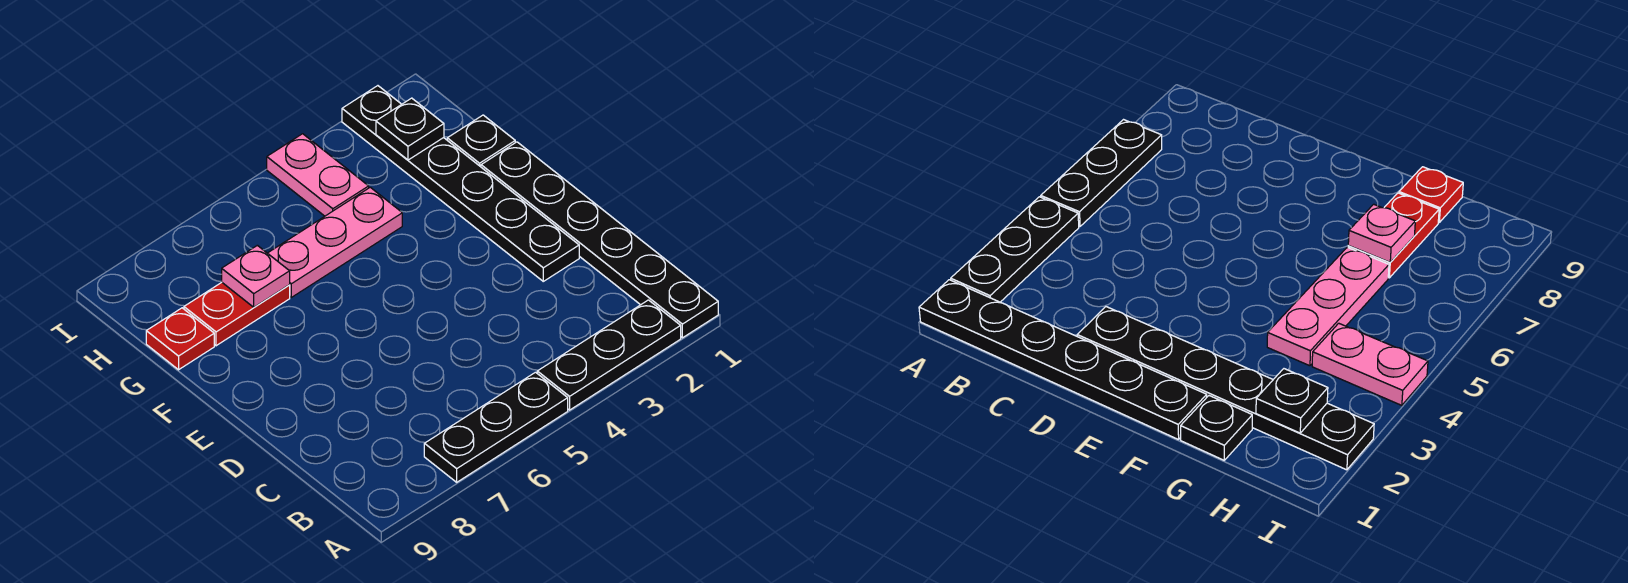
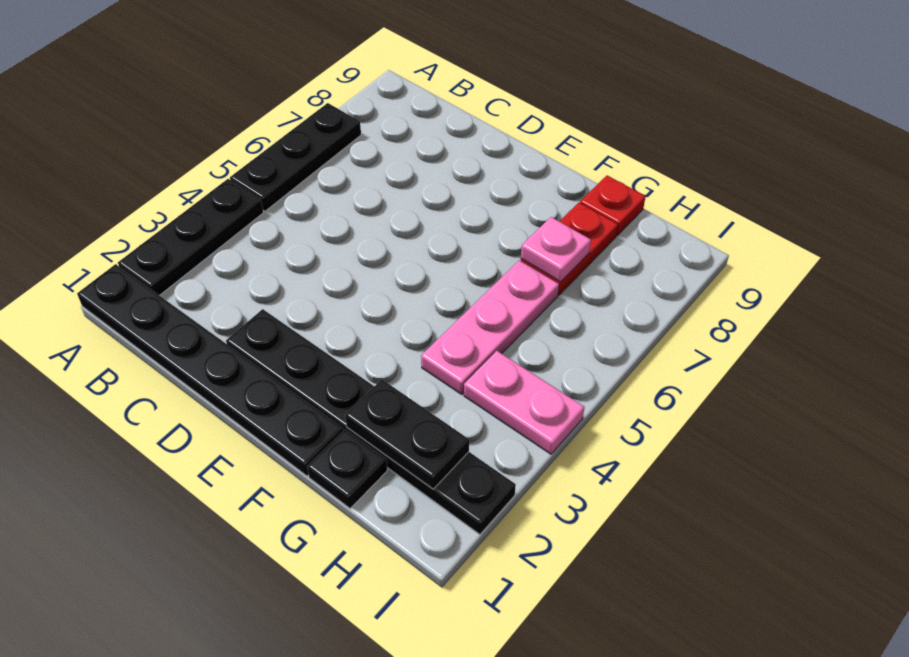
black 1x1 plate [376,98,444,160] -> black 1x2 plate [345,380,469,489]

